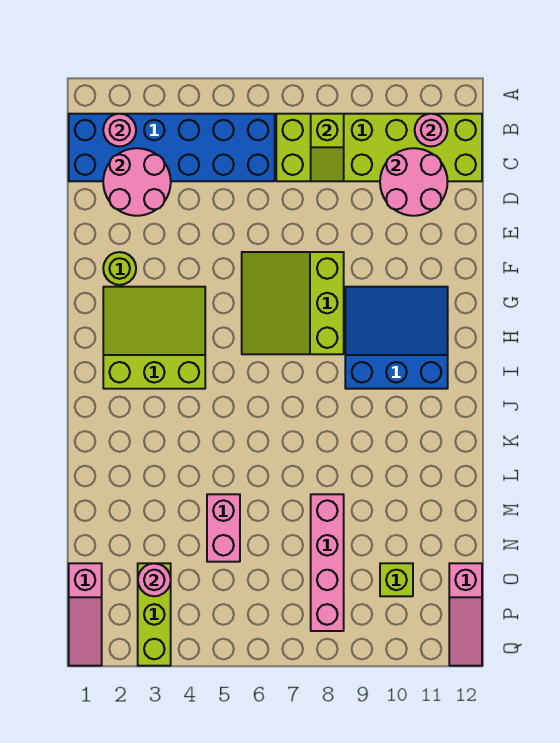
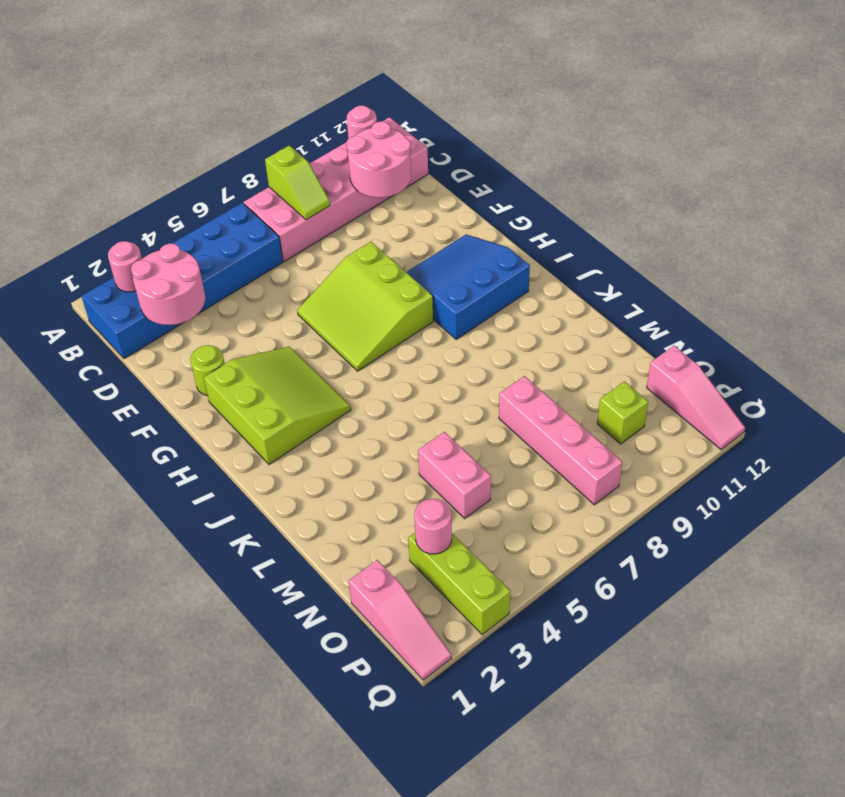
lime 2x6 brick [276,114,482,181] -> pink 2x6 brick [243,117,428,262]
lime 3x3 slope [103,287,205,389] -> lime 3x3 slope turned to [204,347,351,464]

